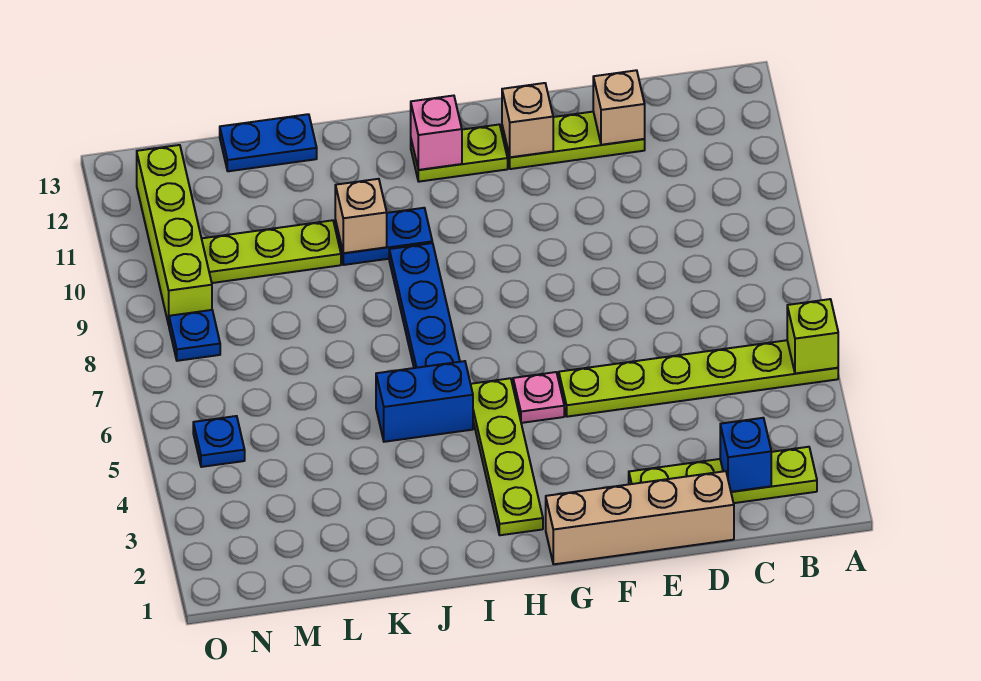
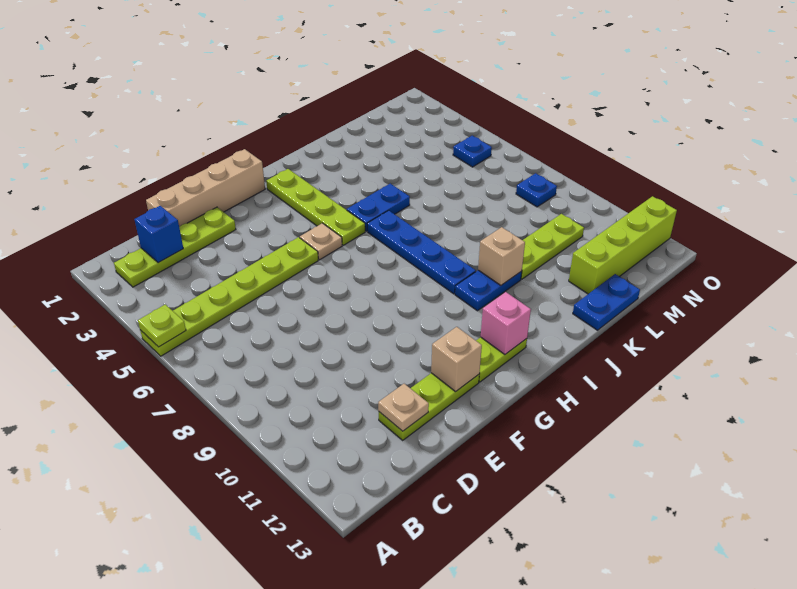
lime 1x1 brick [787,299,838,374] -> lime 1x1 plate [138,304,186,347]
tan 1x1 brick [593,70,645,145] -> tan 1x1 plate [378,384,429,431]
pink 1x1 plate [513,372,564,423] -> tan 1x1 plate [300,223,342,260]
blue 1x2 brick [376,361,473,442] -> blue 1x2 plate [347,184,410,231]
lime 1x4 brick [137,145,212,325] -> lime 1x4 brick turned to [569,196,677,294]

